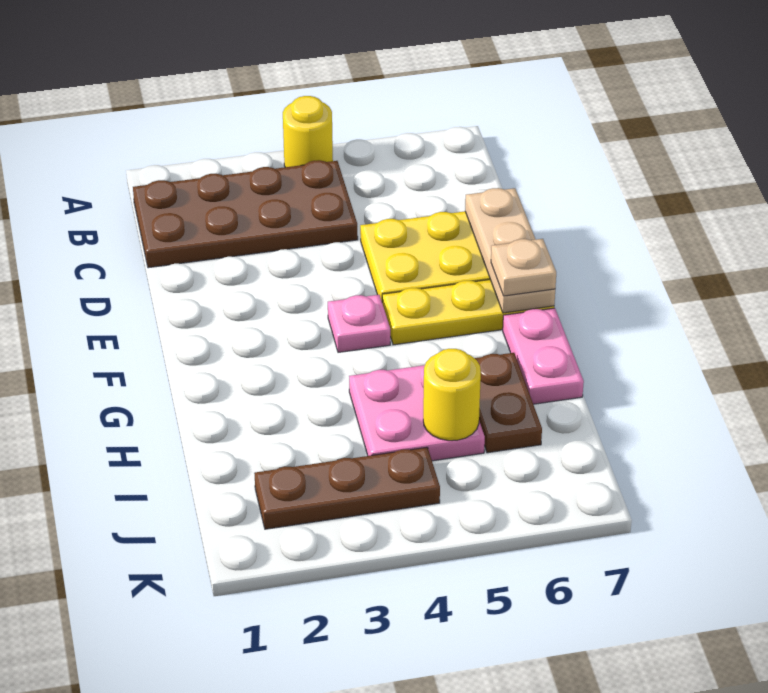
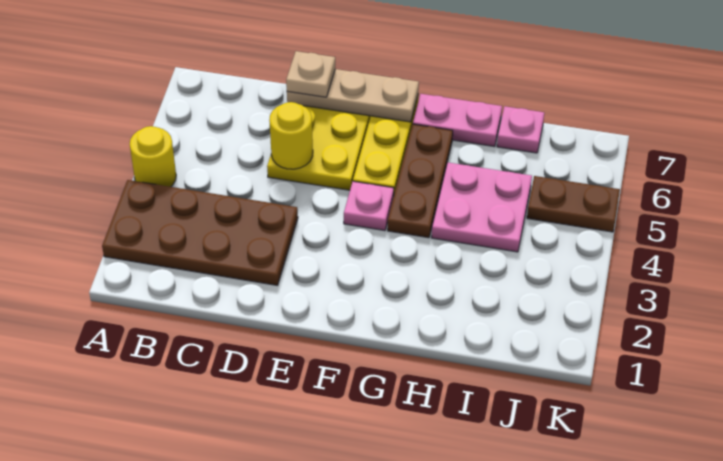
brown 2x4 plate [133,160,358,268] -> brown 2x4 plate turned to [102,180,298,285]
tan 1x1 plate [491,239,556,296] -> tan 1x1 plate moved to [286,51,335,97]
brown 1x2 plate [475,353,542,453] -> brown 1x2 plate moved to [527,176,620,232]
yellow 1x1 round brick [423,349,481,441] -> yellow 1x1 round brick moved to [269,102,313,169]
none -> pink 1x1 plate [497,106,544,153]
brown 1x3 plate [254,447,440,529] -> brown 1x3 plate moved to [388,124,453,238]

